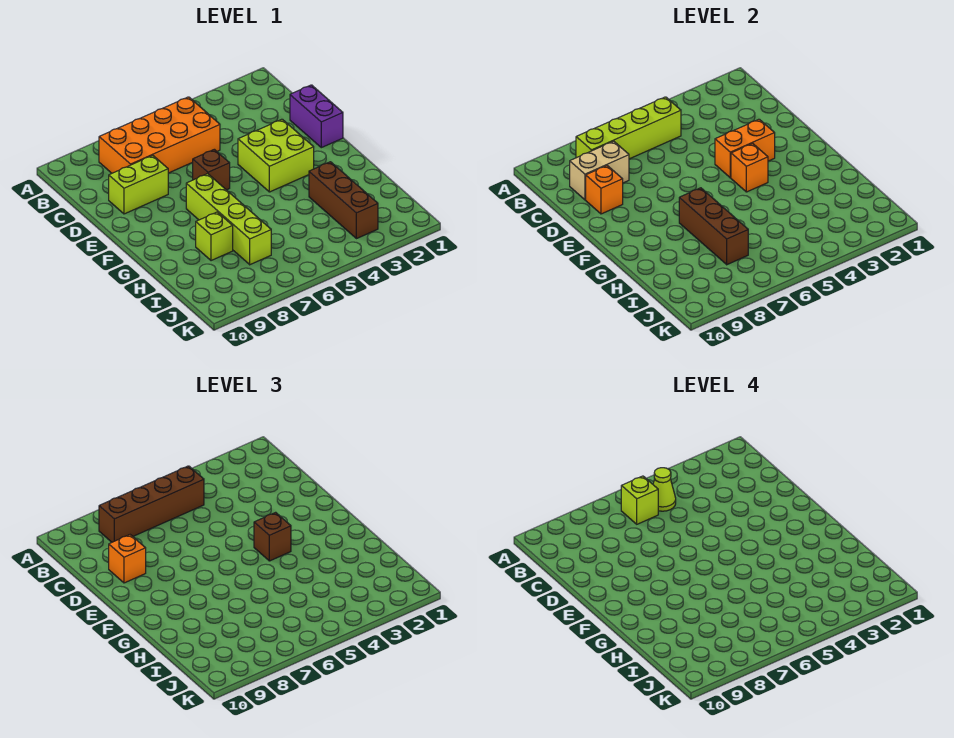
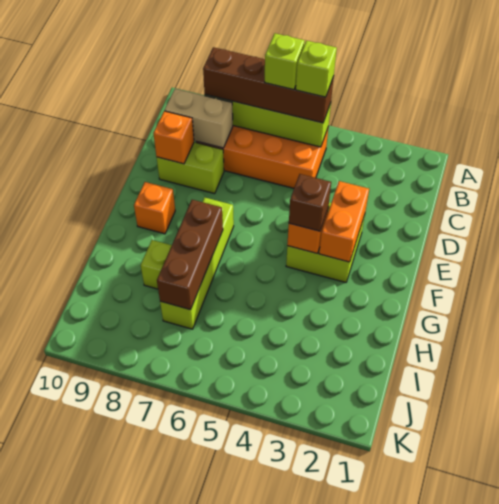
lime 1x1 cone [653,468,676,511] -> lime 1x1 brick [296,41,337,97]
purple 1x2 brick [290,85,343,148] -> none
orange 1x1 brick [109,535,146,583] -> orange 1x1 brick moved to [134,182,175,234]
orange 1x2 brick [715,119,775,178] -> orange 1x2 brick turned to [319,181,369,262]
brown 1x1 brick [193,149,230,190] -> none
brown 1x3 brick [309,162,378,239] -> none

